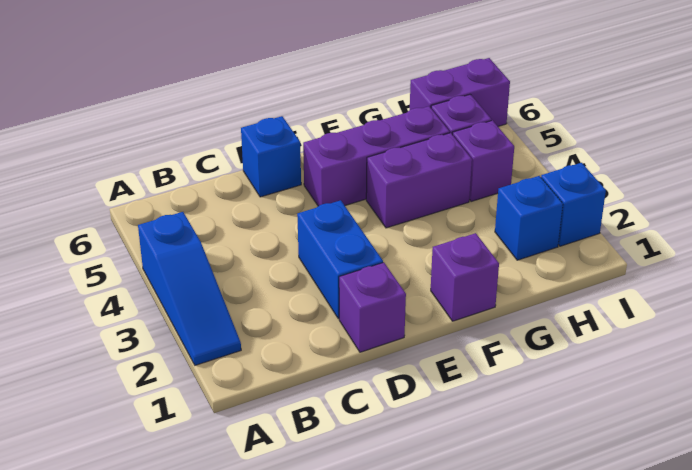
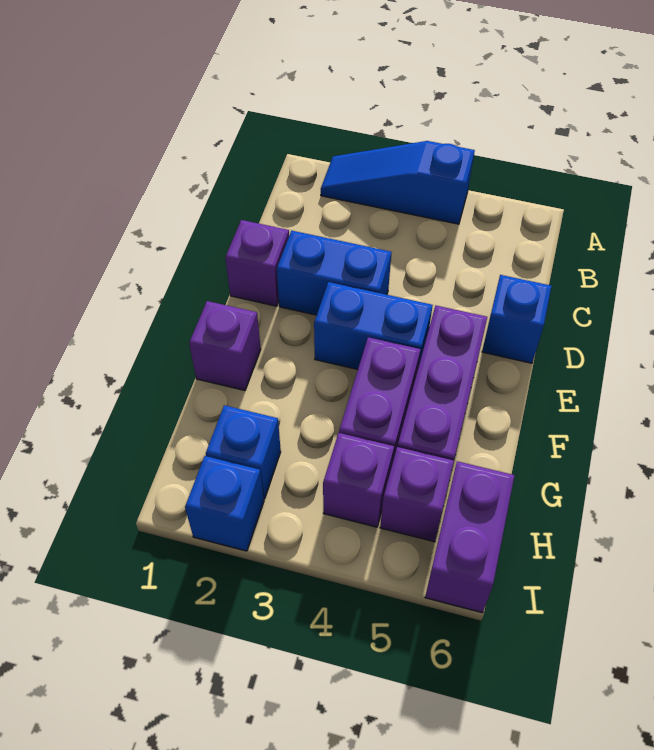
none -> blue 1x2 brick [314,282,433,369]

